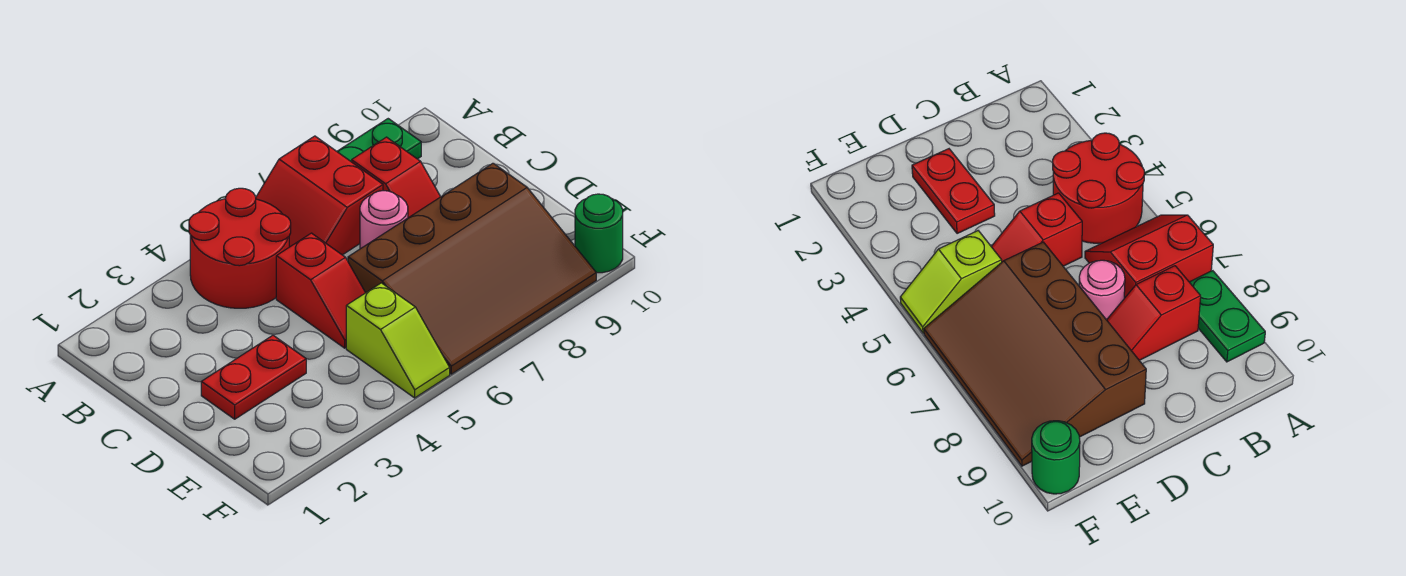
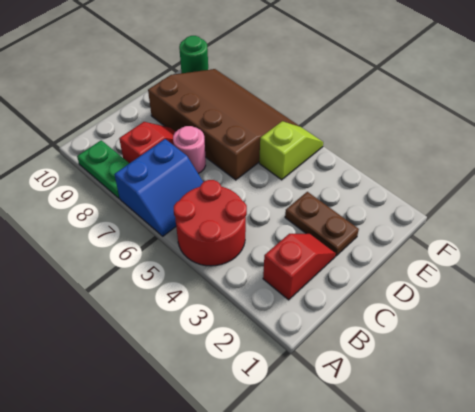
red 2x2 slope [256,136,383,255] -> blue 2x2 slope [114,139,203,236]
red 1x2 slope [276,233,365,348] -> red 1x2 slope moved to [263,234,336,300]
red 1x2 plate [201,335,306,419] -> brown 1x2 plate [285,192,359,256]

